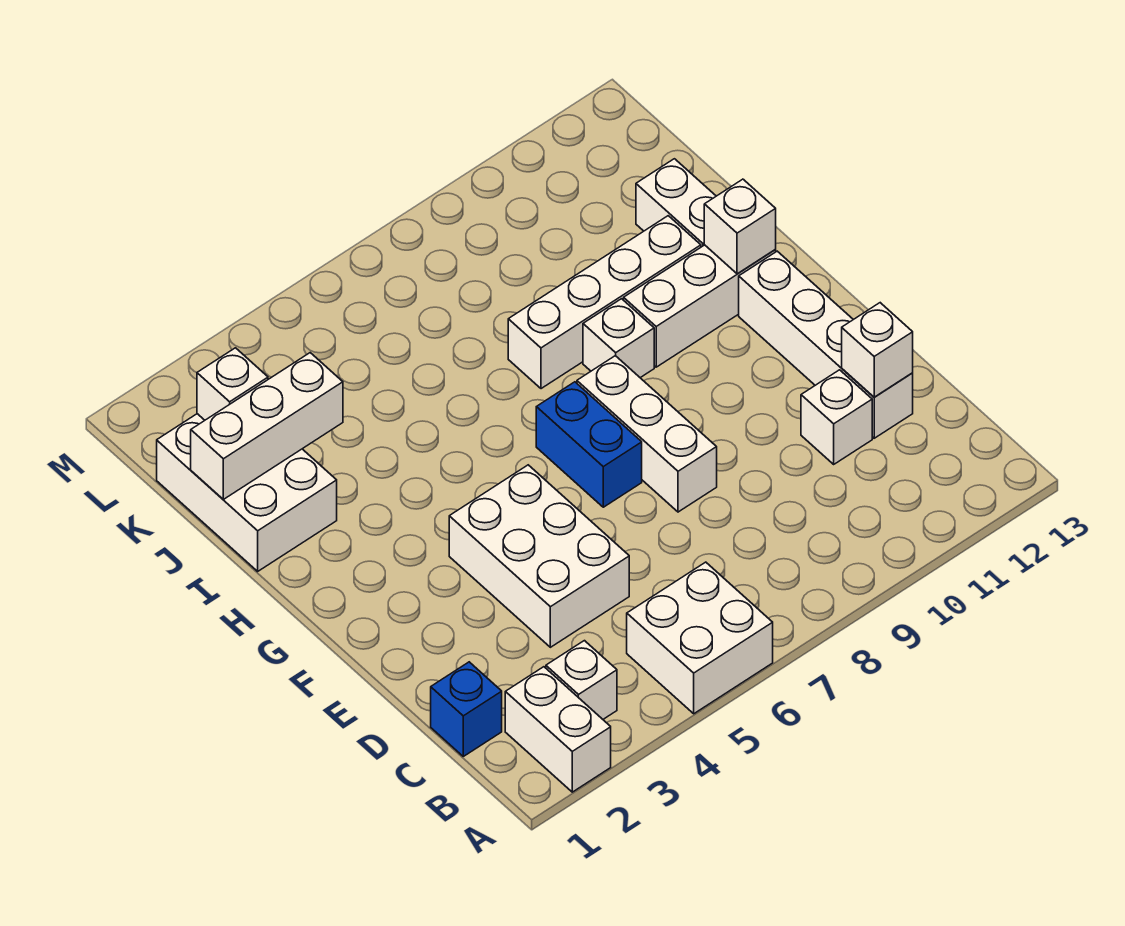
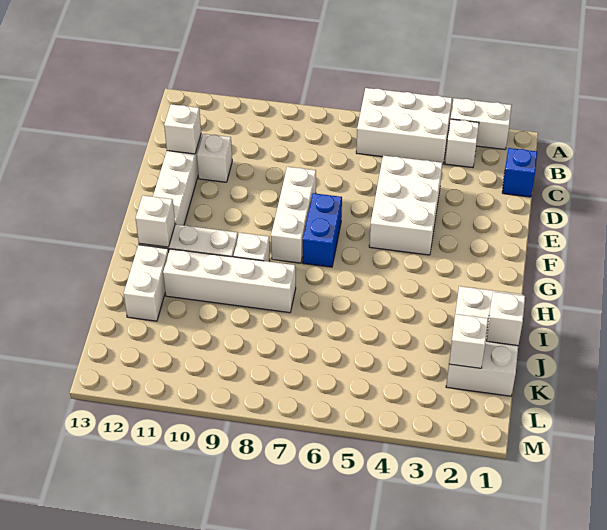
white 1x2 brick [505,667,611,792] -> white 1x2 brick turned to [451,98,512,149]
white 2x2 brick [627,562,773,714] -> white 2x3 brick [356,88,452,164]
white 1x3 brick [191,353,343,499] -> white 1x1 brick [486,292,525,346]

